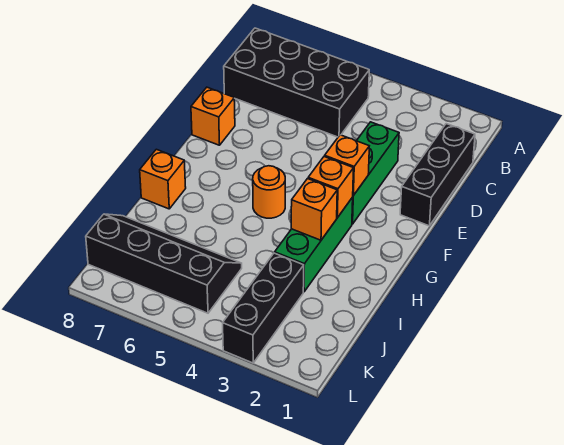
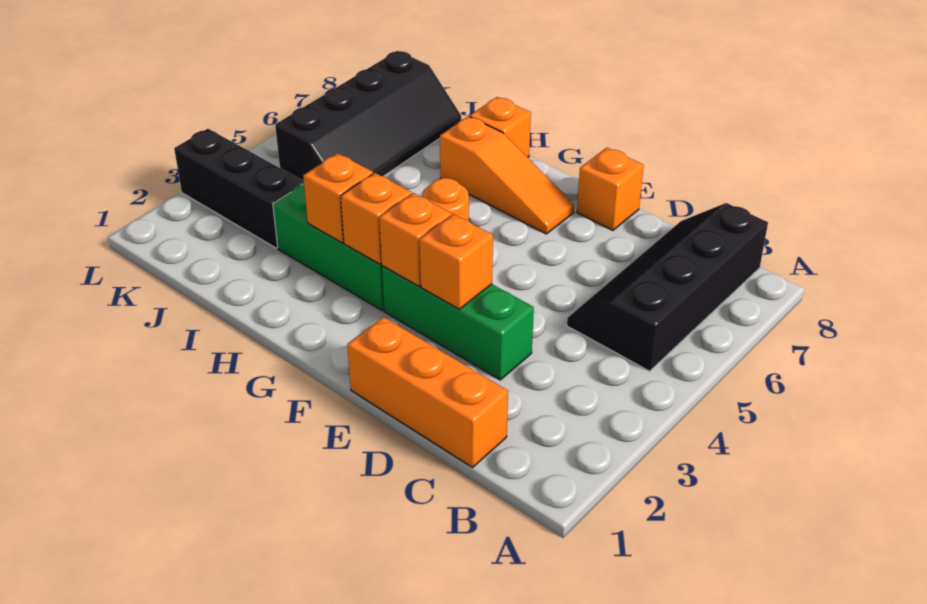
black 2x4 brick [224,28,369,137] -> black 2x4 slope [567,203,768,371]
black 1x3 brick [400,124,475,226] -> orange 1x3 brick [347,317,508,467]
none -> orange 1x1 brick [420,214,493,309]
none -> orange 1x3 slope [440,116,574,234]

